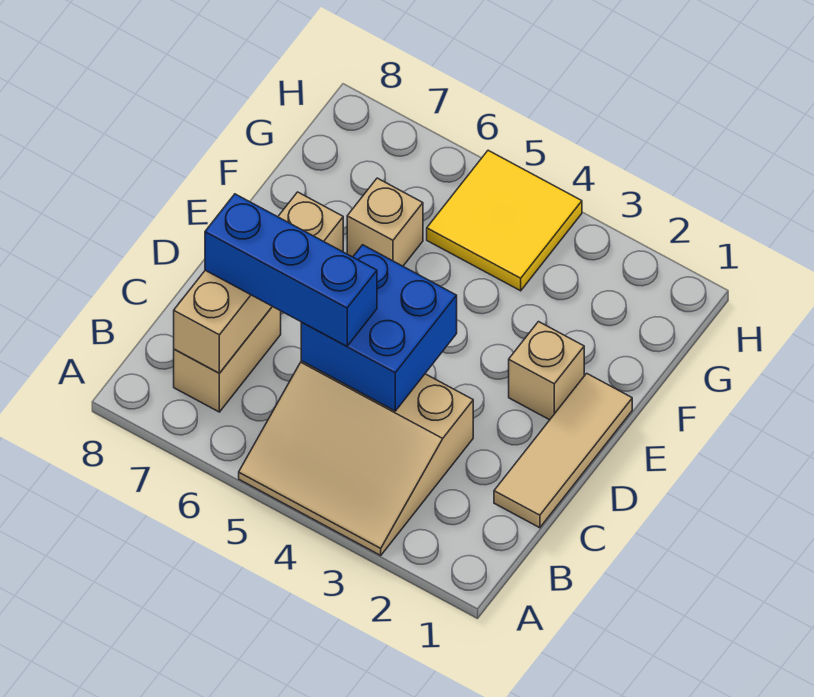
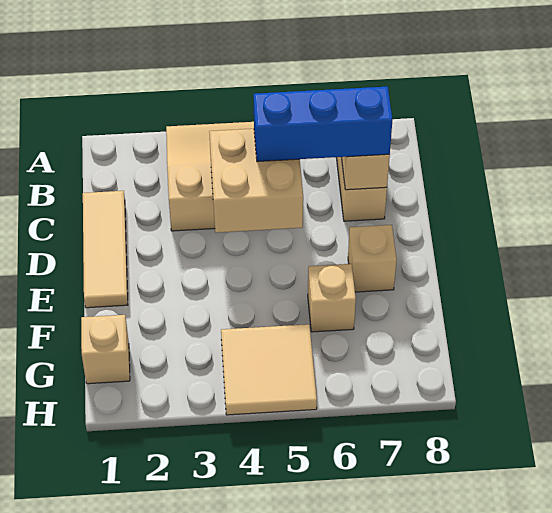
blue 2x2 brick [301,245,457,411] -> tan 2x2 brick [209,129,303,233]
tan 1x1 brick [509,322,584,420] -> tan 1x1 brick moved to [81,315,130,384]
yellow 2x2 tile [427,150,582,291] -> tan 2x2 tile [221,324,317,415]

